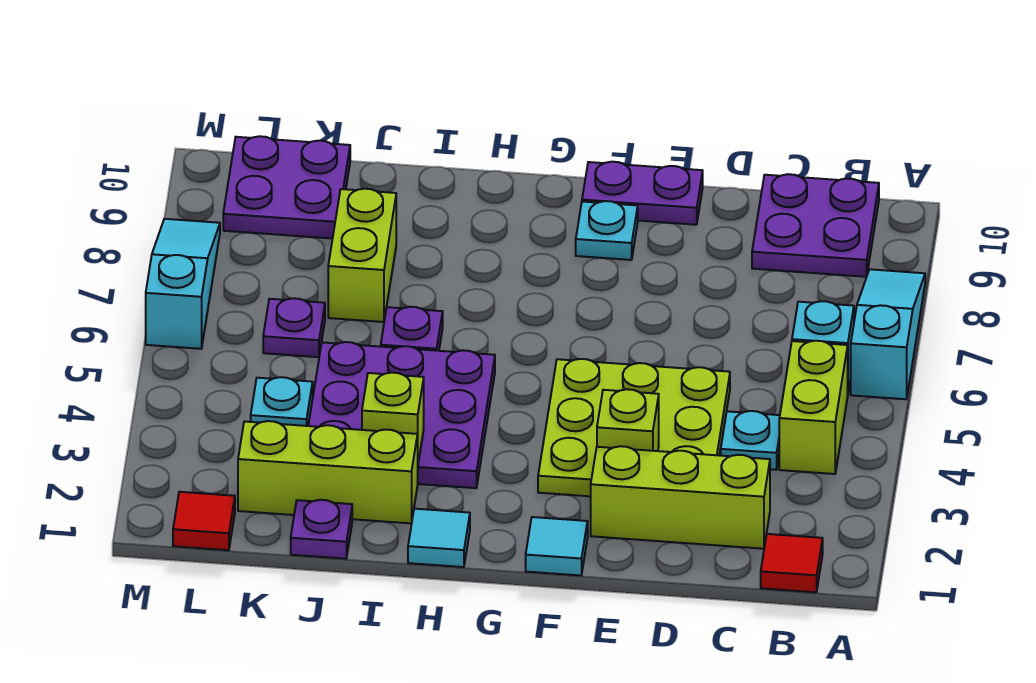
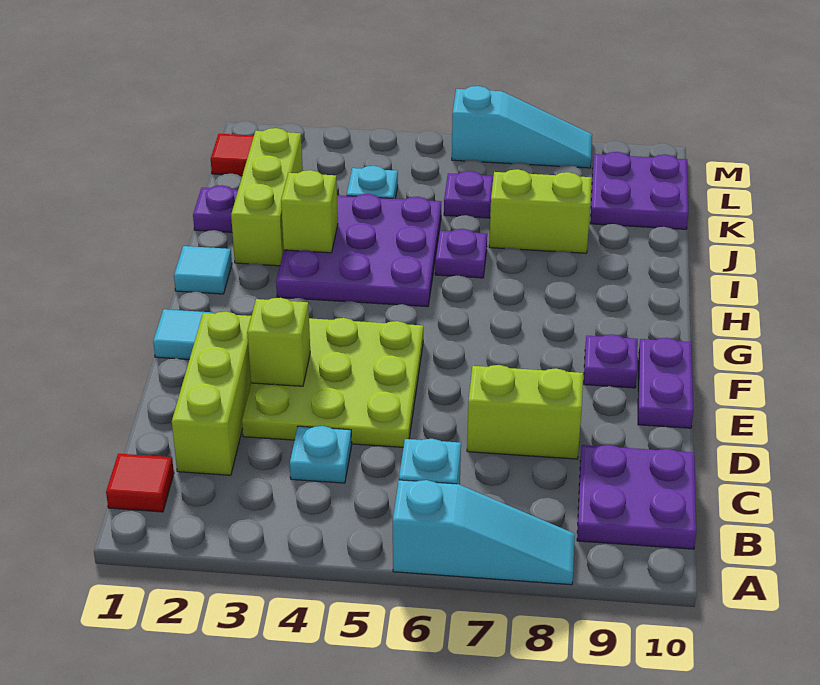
lime 1x2 brick [779,341,848,474] -> lime 1x2 brick moved to [467,365,583,459]
cyan 1x1 plate [576,201,638,260] -> purple 1x1 plate [584,334,638,388]

